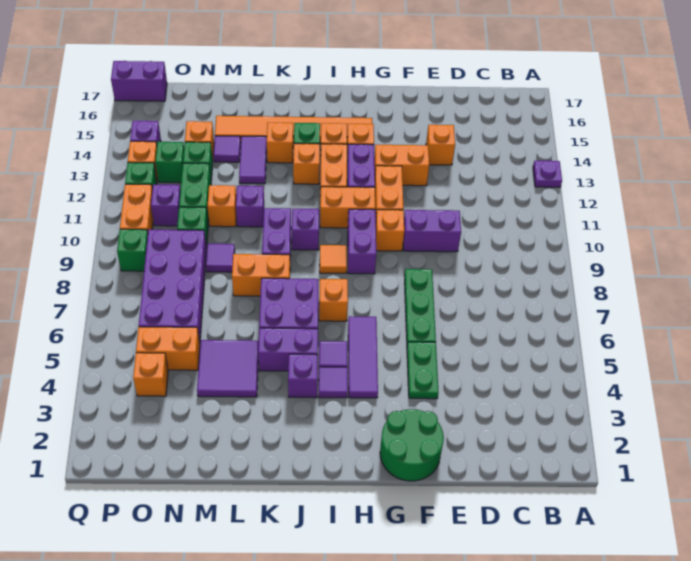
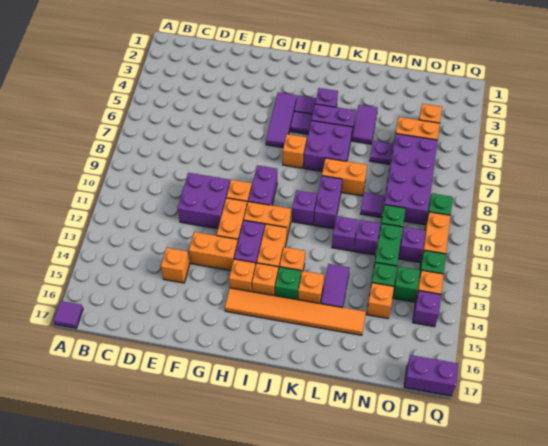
purple 1x1 plate [533,161,562,187] -> purple 1x1 plate moved to [370,141,393,164]
purple 1x2 brick [403,210,461,252] -> purple 2x2 brick [178,173,230,229]
green 2x2 round brick [380,409,444,481] -> none
green 1x2 plate [407,342,439,399] -> none
green 1x3 plate [404,269,436,345] -> none
orange 1x1 tile [320,245,347,273] -> none
purple 2x2 tile [197,340,259,397] -> purple 1x2 tile [352,105,378,144]
orange 1x1 brick [208,185,237,227] -> purple 1x1 brick [354,220,380,255]
purple 1x1 tile [213,136,241,162] -> purple 1x1 tile moved to [54,301,83,328]

